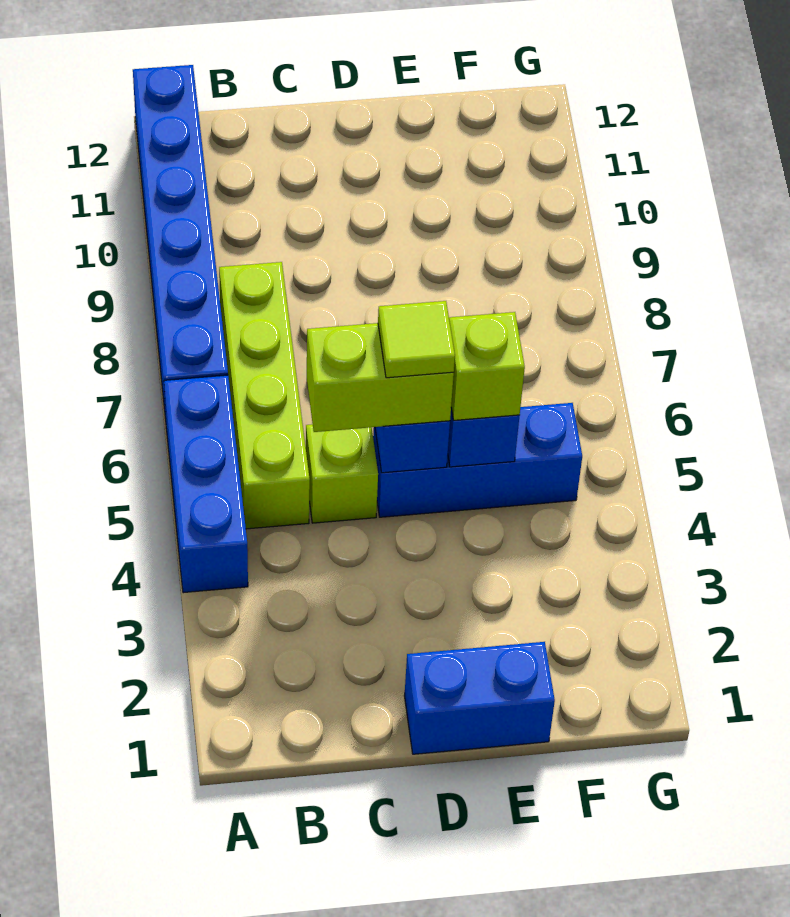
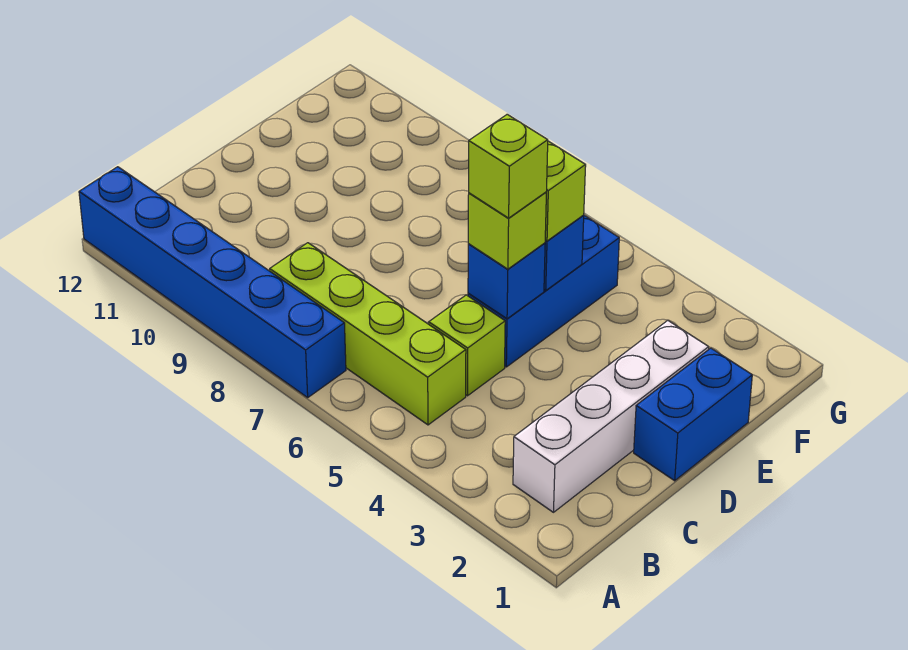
blue 1x3 brick [164,375,248,593] -> none
none -> white 1x4 brick [513,320,709,512]
lime 1x2 brick [307,323,454,432] -> lime 1x1 brick [468,192,546,269]
lime 1x1 tile [378,301,455,378] -> lime 1x1 brick [469,114,548,218]

